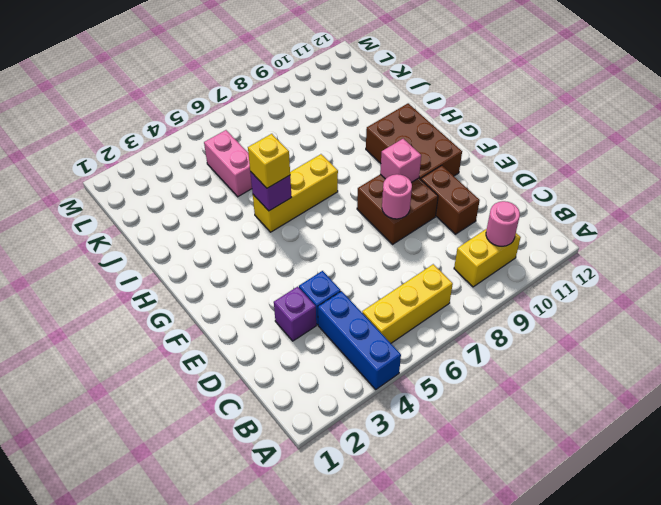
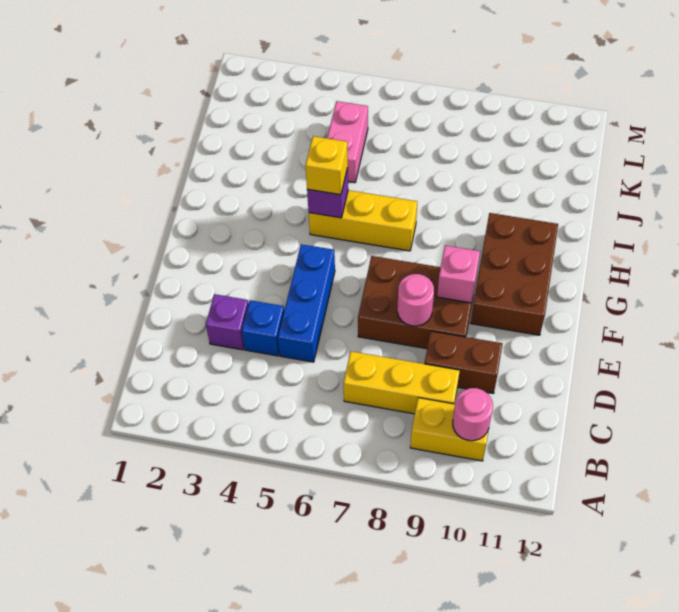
blue 1x3 brick [318,291,401,389] -> blue 1x3 brick moved to [278,244,335,362]
yellow 1x3 brick [362,264,453,343] -> yellow 1x3 brick moved to [344,351,460,414]
brown 1x2 brick [421,166,480,234] -> brown 1x2 brick turned to [425,331,502,394]
brown 2x2 brick [357,174,438,244] -> brown 2x3 brick [358,256,476,349]

